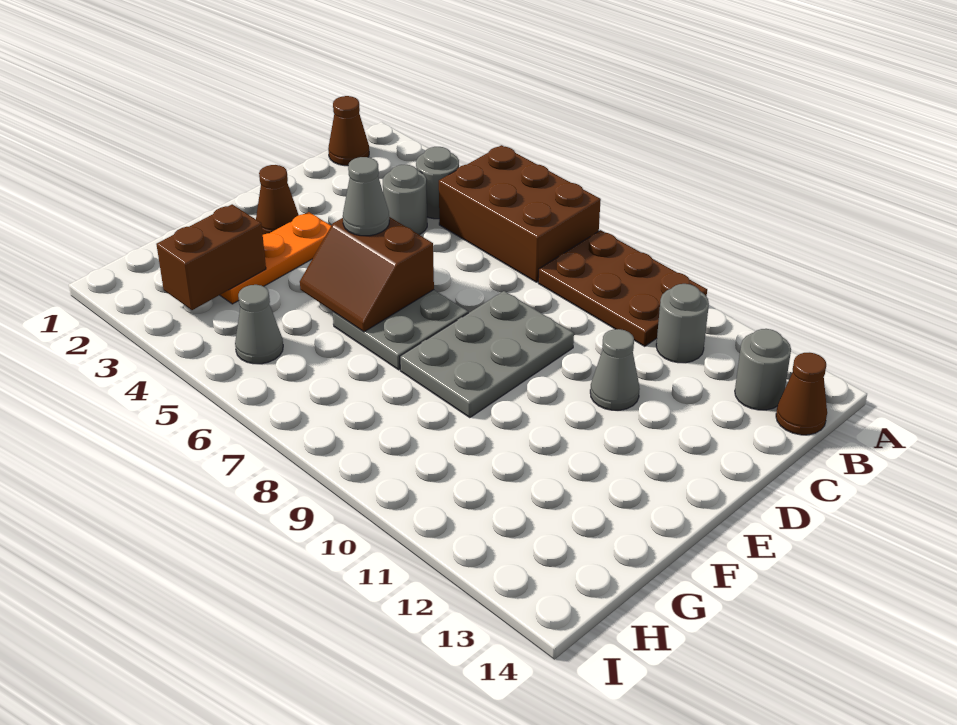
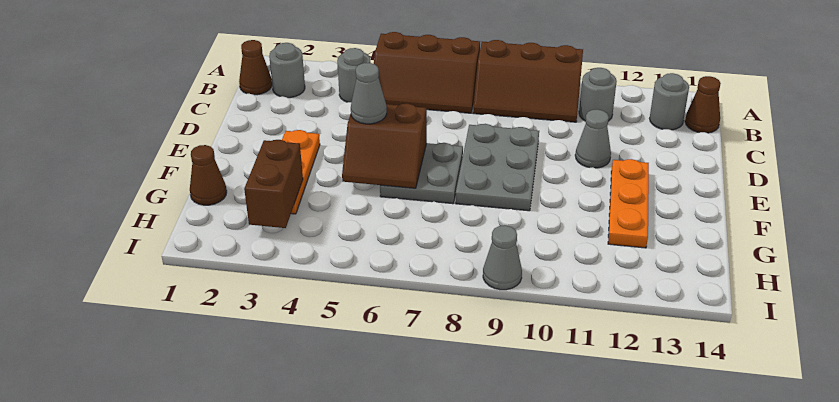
brown 2x3 brick [439,145,601,282] -> brown 2x3 slope [374,32,480,113]
brown 2x3 plate [538,230,707,346] -> brown 2x3 slope [473,40,583,122]
grey 1x1 round brick [383,165,427,235] -> grey 1x1 round brick moved to [269,43,305,98]
brown 1x1 cone [256,165,299,235] -> brown 1x1 cone moved to [190,145,227,205]
none -> orange 1x3 plate [608,159,649,248]
grey 1x1 cone [235,285,283,364] -> grey 1x1 cone moved to [483,225,522,290]

